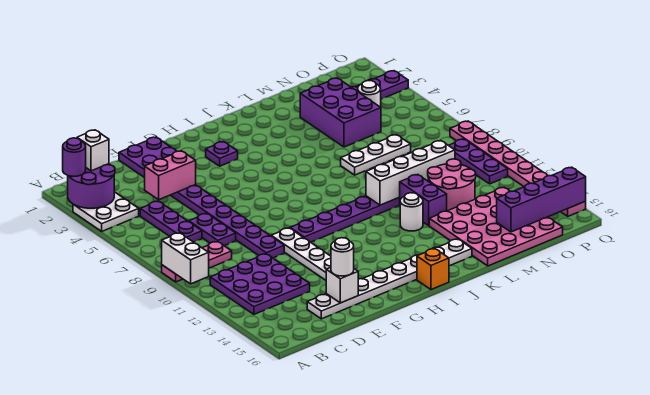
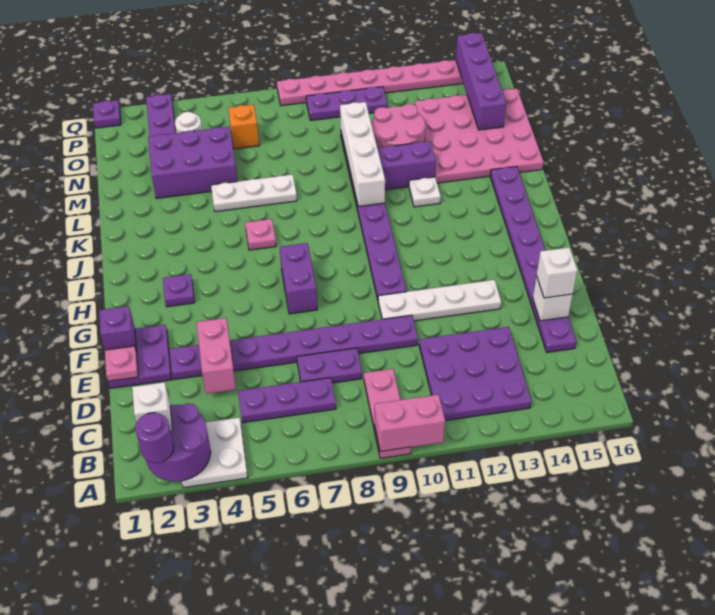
white 1x2 brick [162,233,209,284] -> pink 1x2 brick [375,395,445,451]
white 1x8 plate [307,239,472,319] -> purple 1x8 plate [490,166,577,352]
none -> pink 1x1 plate [105,346,138,381]
white 1x1 round brick [331,238,354,276] -> white 1x1 brick [536,247,578,298]
none -> purple 1x1 brick [99,306,136,350]
none -> purple 1x2 brick [280,243,317,314]
orange 1x1 brick [417,249,449,290] -> orange 1x1 brick moved to [228,105,259,149]
none -> pink 1x1 plate [245,219,276,250]
white 1x1 round brick [400,193,423,231] -> white 1x1 plate [409,177,441,207]
white 1x3 plate [341,135,411,175] -> white 1x3 plate turned to [211,175,297,212]
none -> purple 1x1 plate [93,100,121,128]

